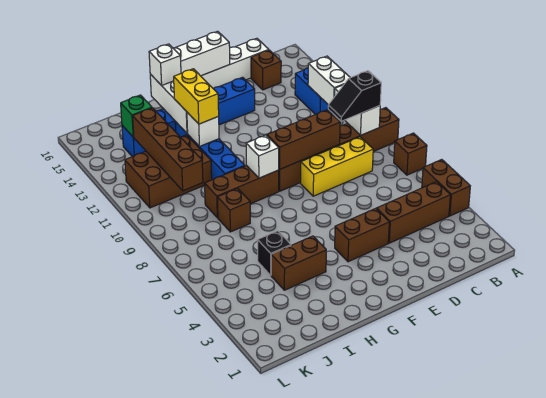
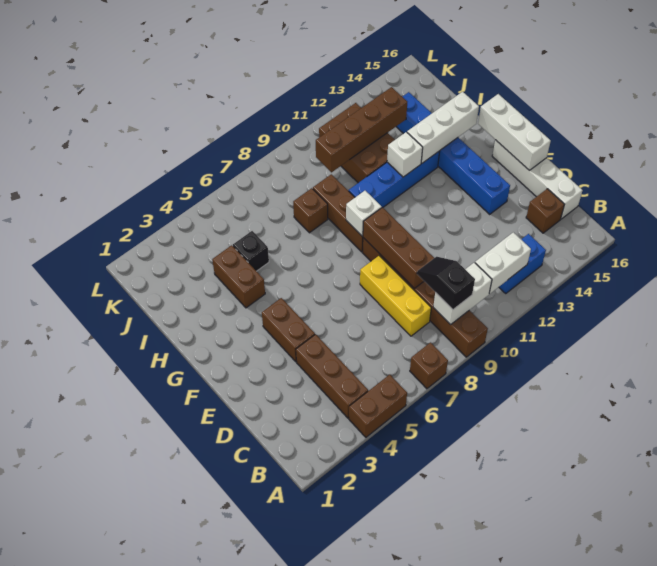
yellow 1x2 brick [174,69,219,124] -> none
white 1x1 brick [149,44,181,85] -> none
green 1x1 brick [121,95,152,137] -> none

